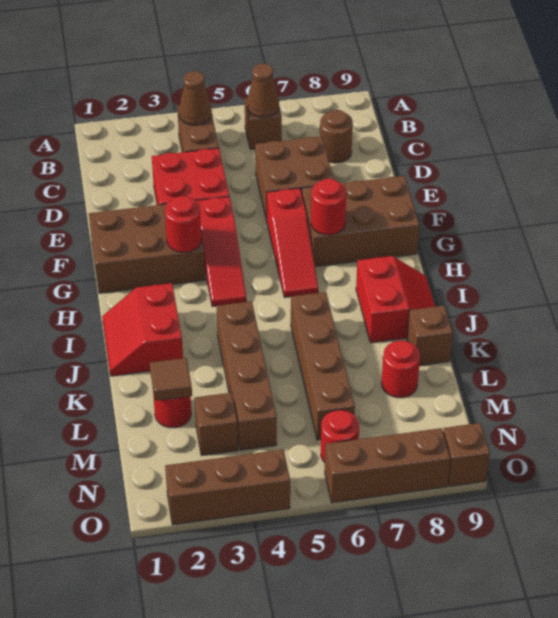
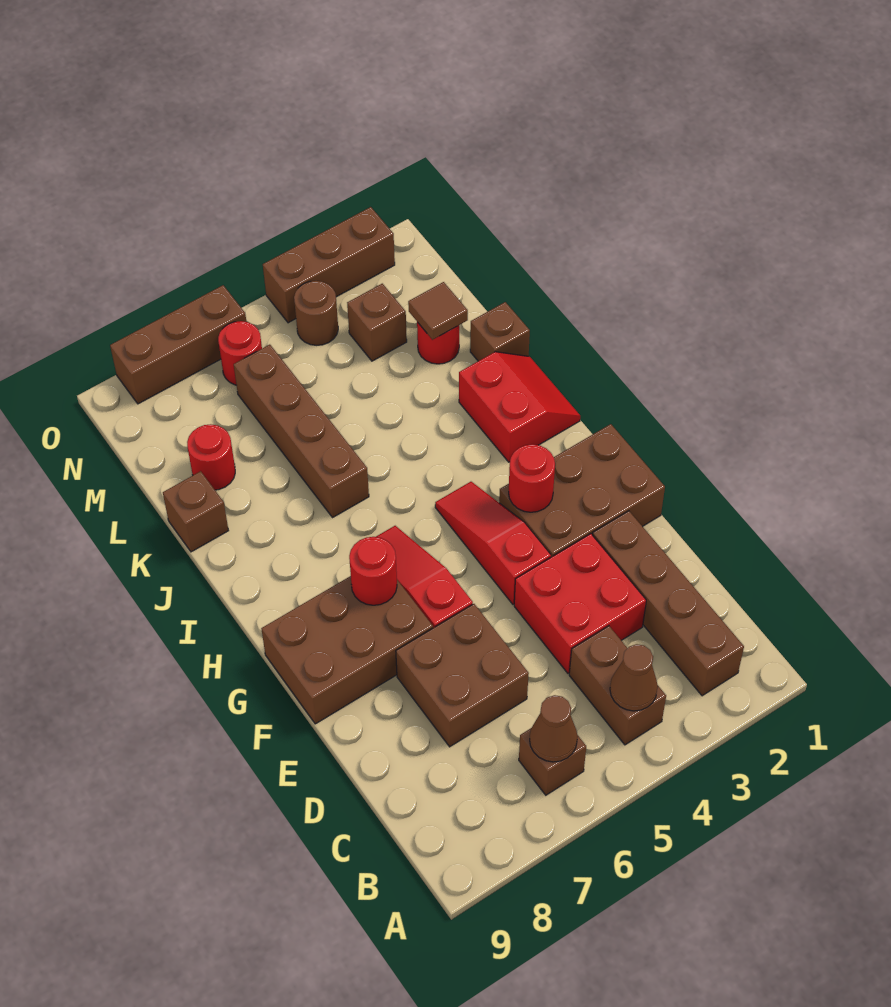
brown 1x1 round brick [320,110,353,163] -> brown 1x1 round brick moved to [294,281,338,345]
red 2x2 slope [356,256,435,343] -> none
brown 1x4 brick [216,301,277,450] -> brown 1x4 brick moved to [593,511,744,696]
brown 1x1 brick [443,423,490,487] -> brown 1x1 brick moved to [470,302,530,361]

